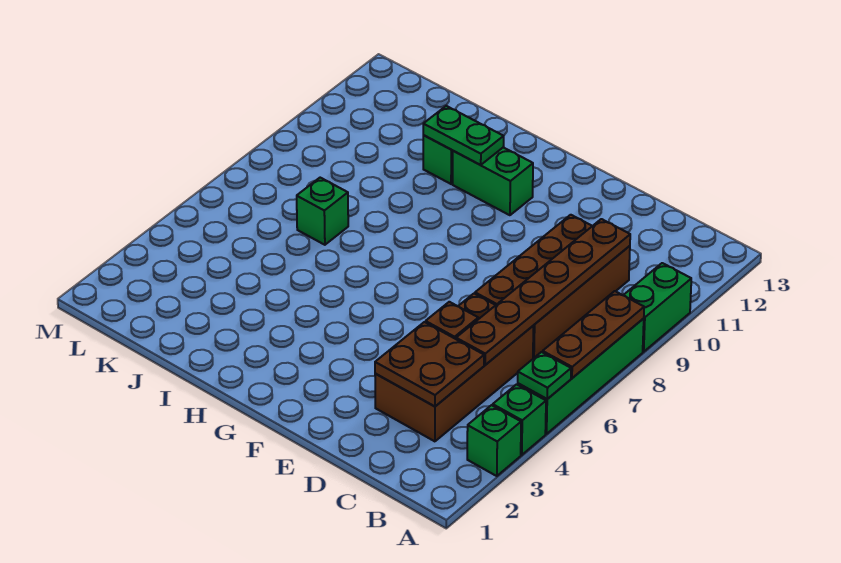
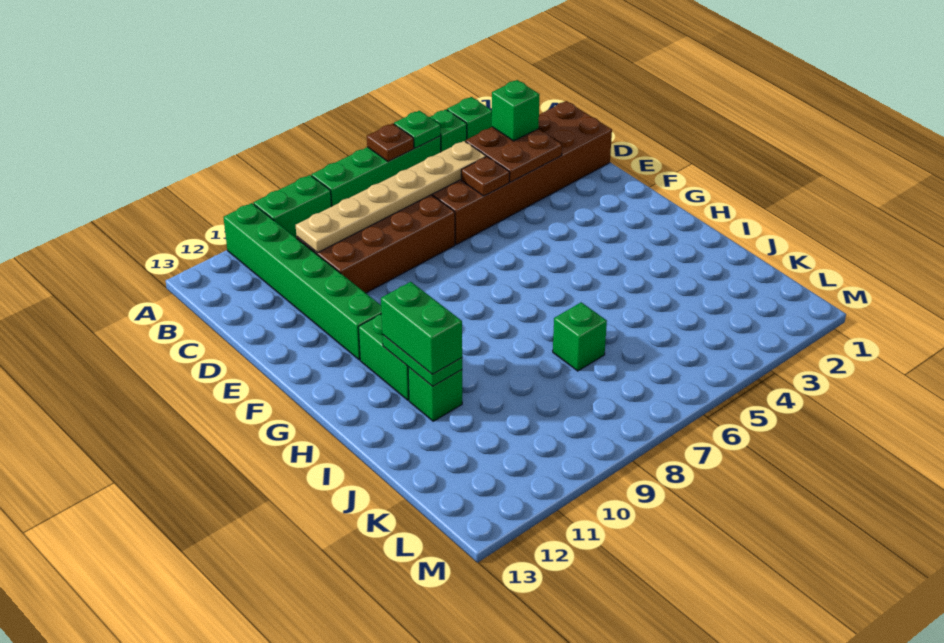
brown 1x3 plate [543,291,644,378] -> brown 1x1 plate [367,123,414,162]
none -> green 1x6 brick [224,203,382,360]
brown 2x4 brick [375,294,533,441] -> brown 2x6 brick [432,101,612,244]
none -> green 1x1 brick [492,80,540,141]
brown 1x6 plate [456,219,630,365] -> tan 1x6 plate [296,141,486,253]
none -> green 1x2 brick [381,282,462,374]

